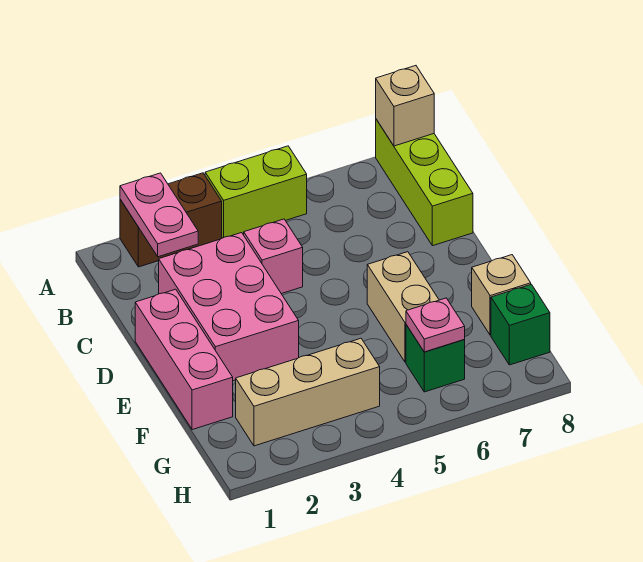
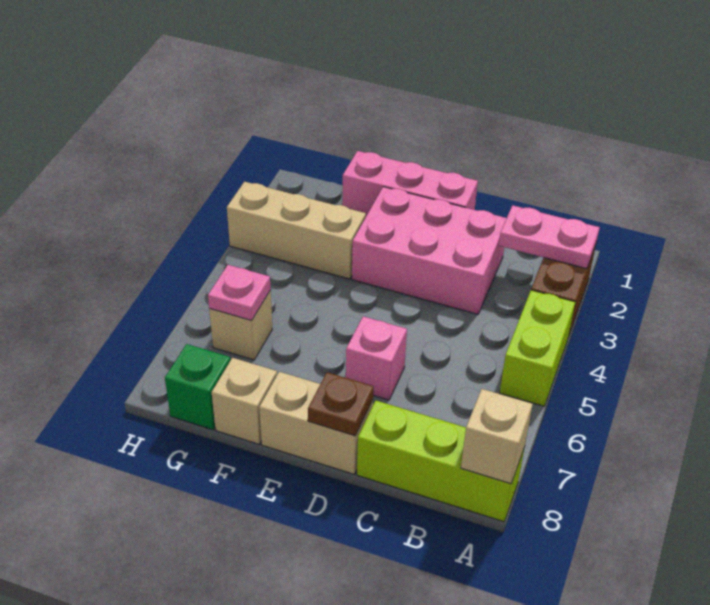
pink 1x1 brick [244,219,303,294] -> pink 1x1 brick moved to [346,316,407,400]
none -> brown 1x1 plate [308,372,374,436]
tan 1x2 brick [367,252,439,362] -> tan 1x2 brick moved to [259,372,373,474]
tan 1x3 brick [236,338,380,446] -> tan 1x3 brick turned to [227,182,366,279]
green 1x1 brick [406,325,465,392] -> tan 1x1 brick [209,291,272,360]

